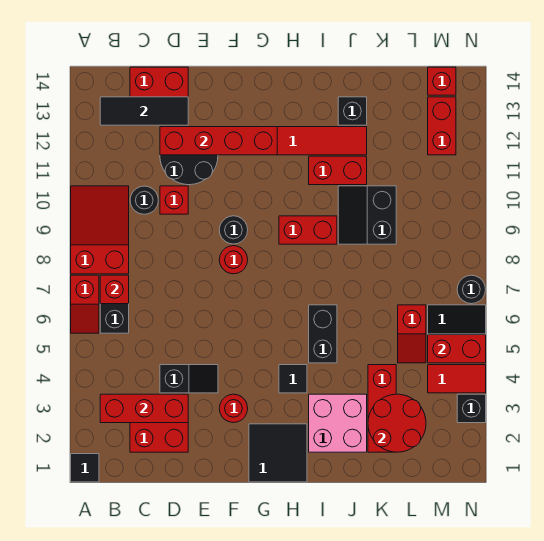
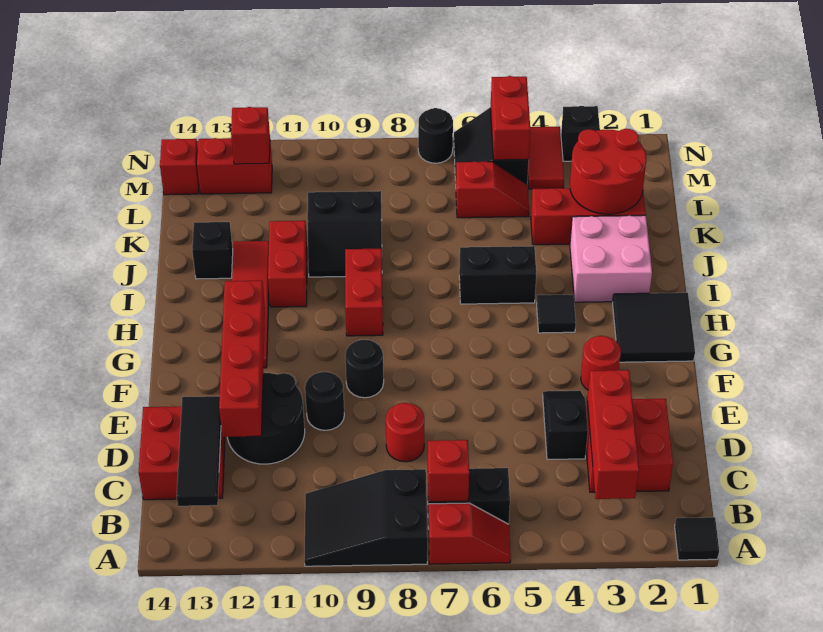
red 2x3 slope [71,186,129,274] -> black 2x3 slope [304,469,428,566]
black 1x1 round brick [130,186,158,214] -> black 1x1 round brick moved to [305,372,344,430]
red 1x1 brick [160,186,188,214] -> red 1x1 brick moved to [231,107,270,164]
red 1x1 round brick [219,246,248,274] -> red 1x1 round brick moved to [386,403,424,462]

